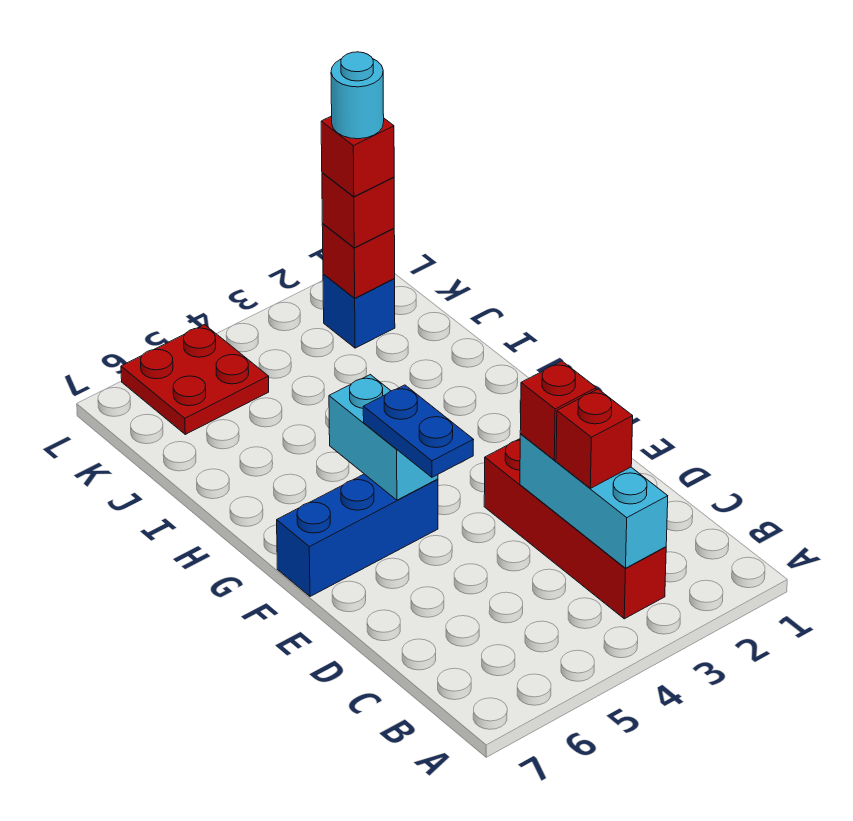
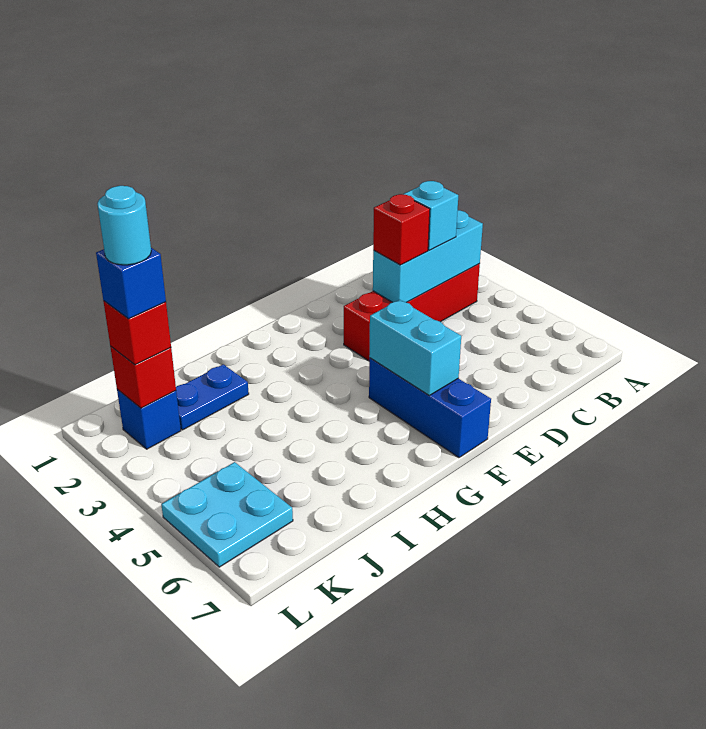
red 1x1 brick [556,389,633,488] -> cyan 1x1 brick [403,181,458,250]
blue 1x2 plate [363,385,474,477] -> blue 1x2 plate moved to [176,364,249,430]
cyan 1x2 brick [329,375,438,500] -> cyan 1x2 brick turned to [369,300,461,395]
red 1x1 brick [321,116,394,197] -> blue 1x1 brick [96,248,166,319]
red 2x2 plate [121,325,269,434] -> cyan 2x2 plate [161,462,293,567]

